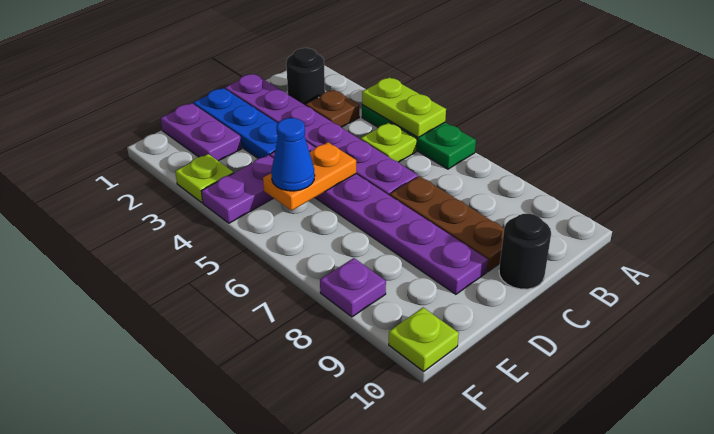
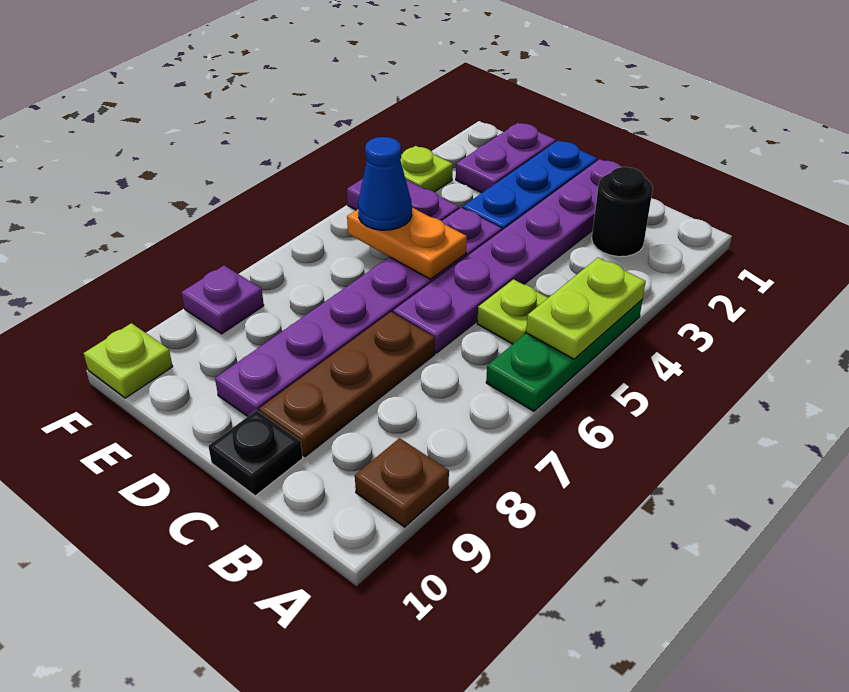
brown 1x1 plate [306,90,359,127] -> brown 1x1 plate moved to [355,438,449,527]
black 1x1 round brick [499,214,551,289] -> black 1x1 plate [208,410,303,496]

